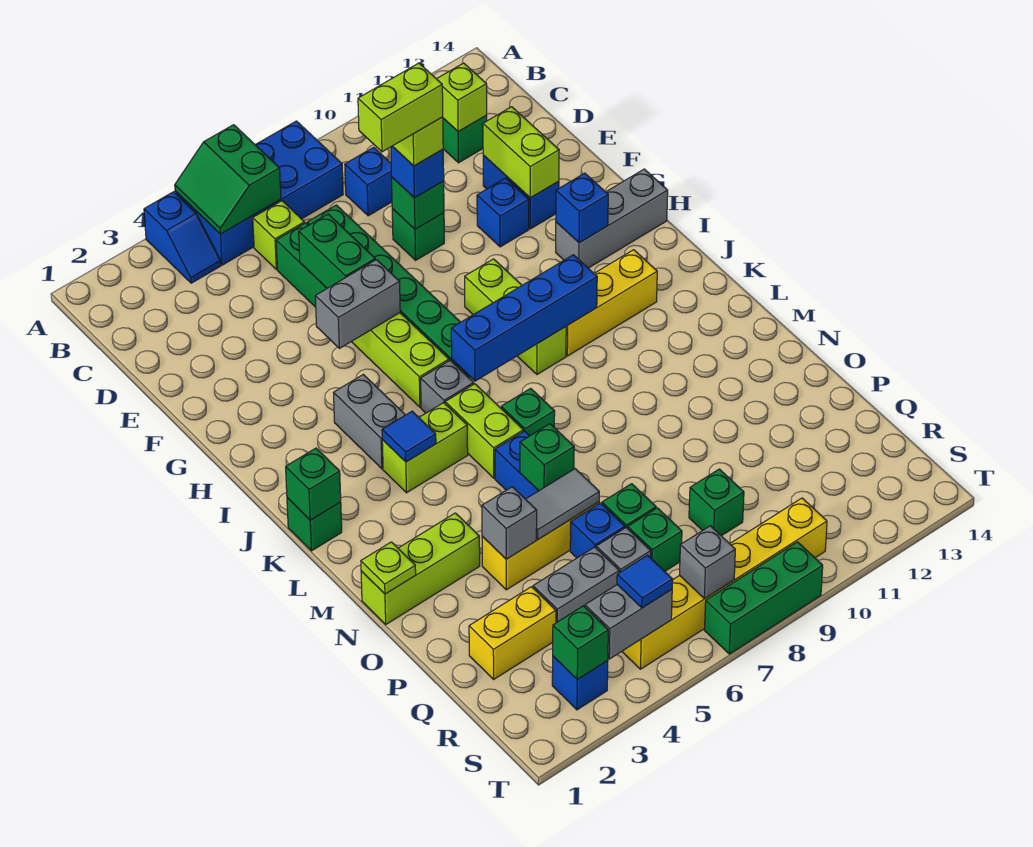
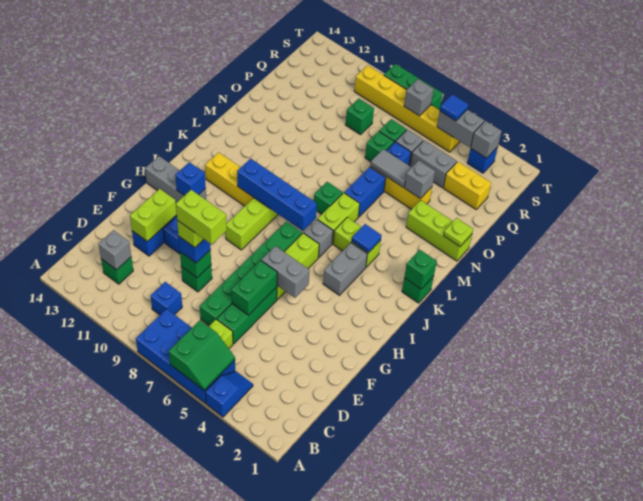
lime 1x1 brick [437,63,487,132] -> grey 1x1 brick [99,230,131,270]
green 1x1 brick [520,424,574,491] -> none
green 1x1 brick [553,606,608,680] -> grey 1x1 brick [471,121,502,158]

